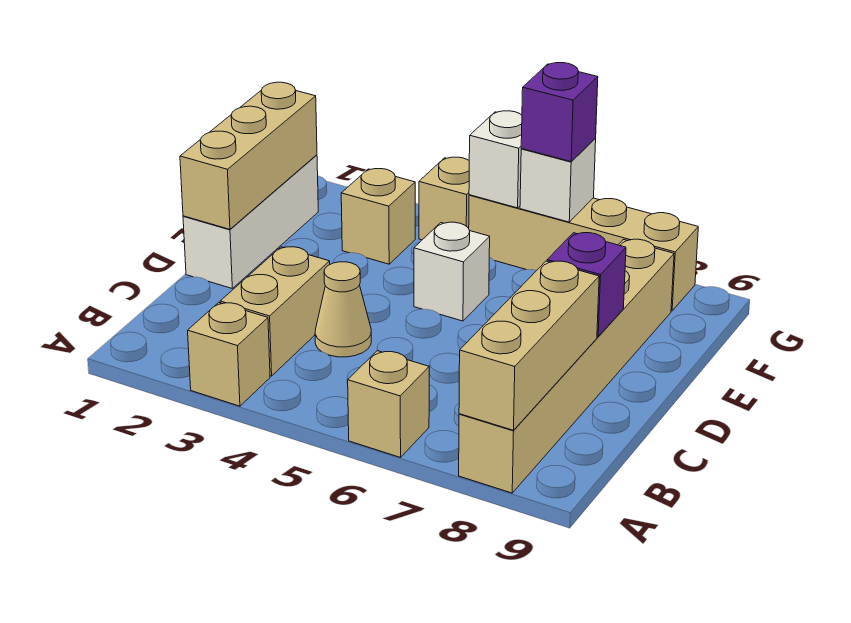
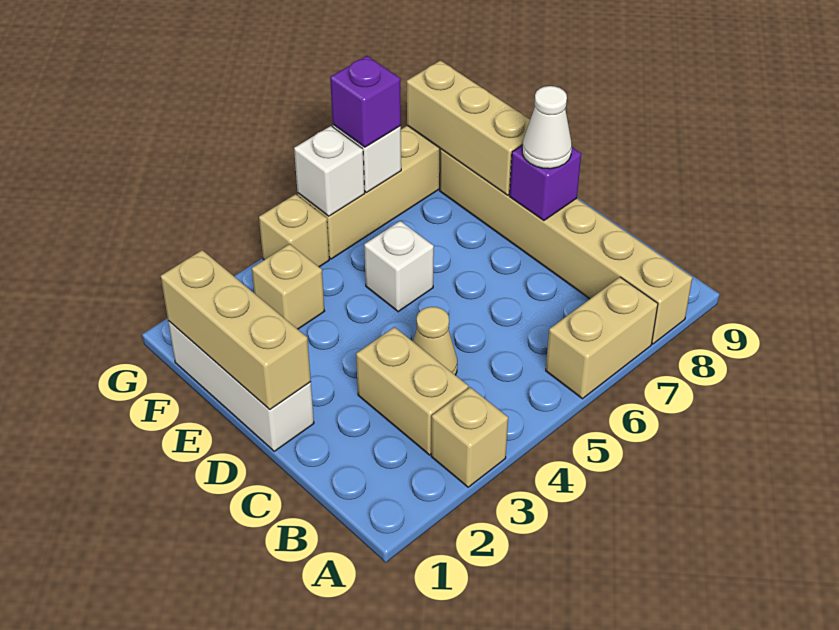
tan 1x1 brick [348,351,429,457] -> tan 1x2 brick [546,277,658,399]
tan 1x3 brick [459,261,599,430] -> tan 1x3 brick moved to [407,61,530,195]
none -> white 1x1 cone [522,86,572,169]

